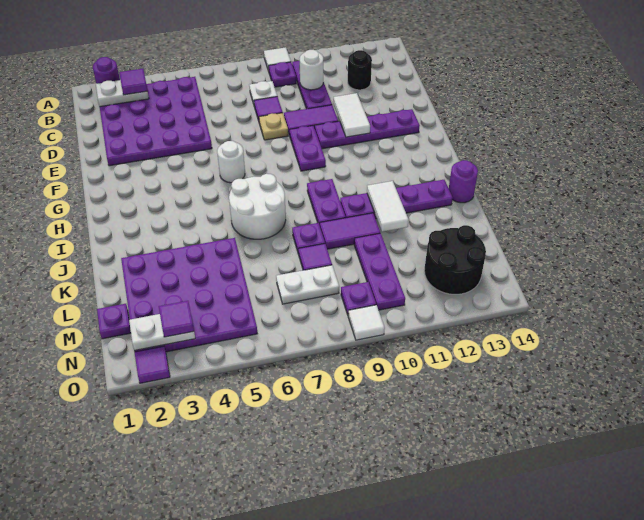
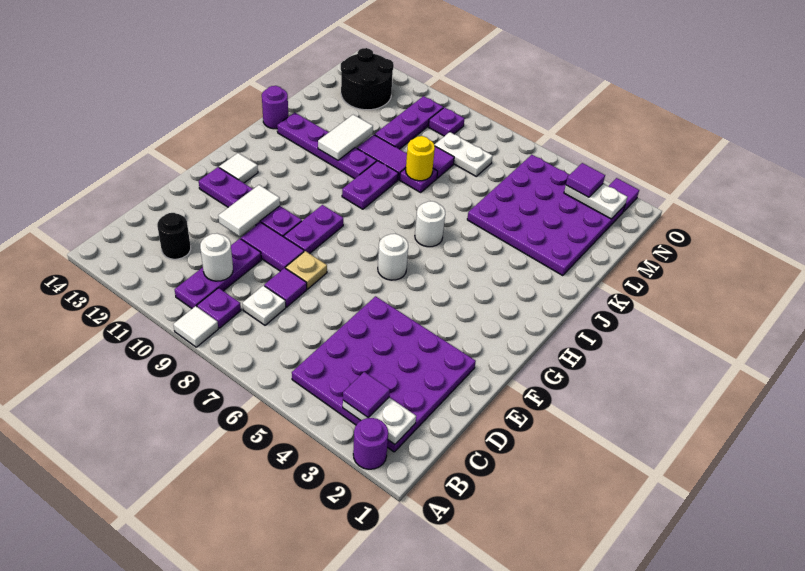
white 2x2 round brick [229,174,286,239] -> white 1x1 round brick [415,201,445,247]
none -> yellow 1x1 round brick [406,136,435,181]
purple 1x1 plate [97,304,131,339] -> none
white 1x1 tile [348,305,385,340] -> white 1x1 tile moved to [219,153,258,183]

